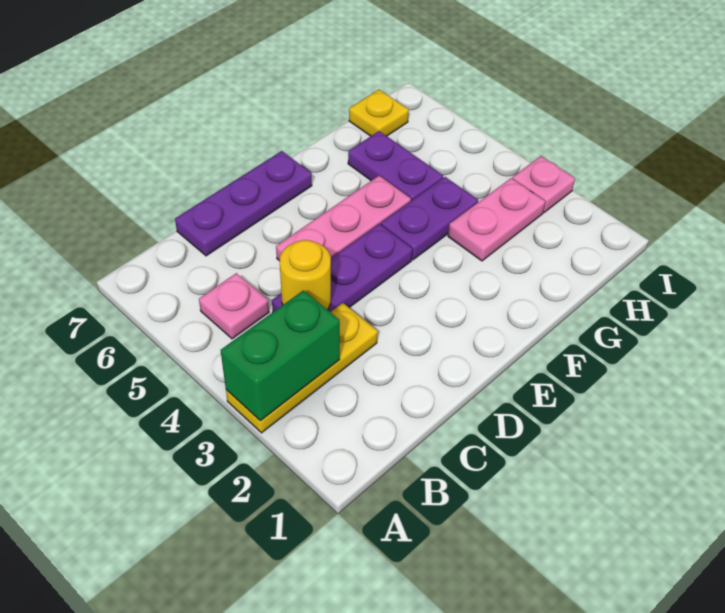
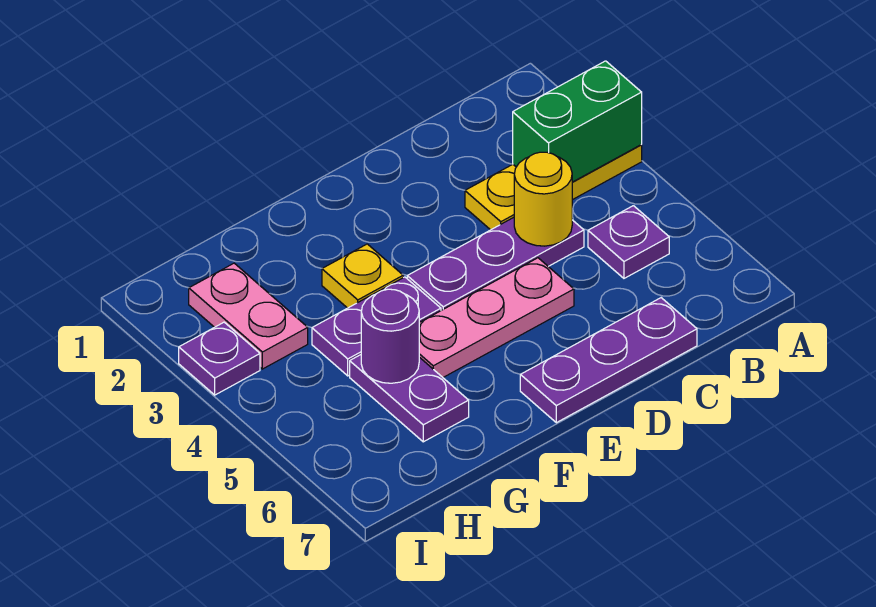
pink 1x1 plate [199,273,269,339] -> purple 1x1 plate [588,206,669,278]
pink 1x2 plate [448,178,545,261] -> pink 1x2 plate turned to [189,263,308,369]
none -> purple 1x1 round brick [361,289,419,383]
yellow 1x1 plate [349,90,409,136] -> yellow 1x1 plate moved to [322,244,403,308]
pink 1x1 plate [512,156,575,212] -> purple 1x1 plate [179,322,260,395]

